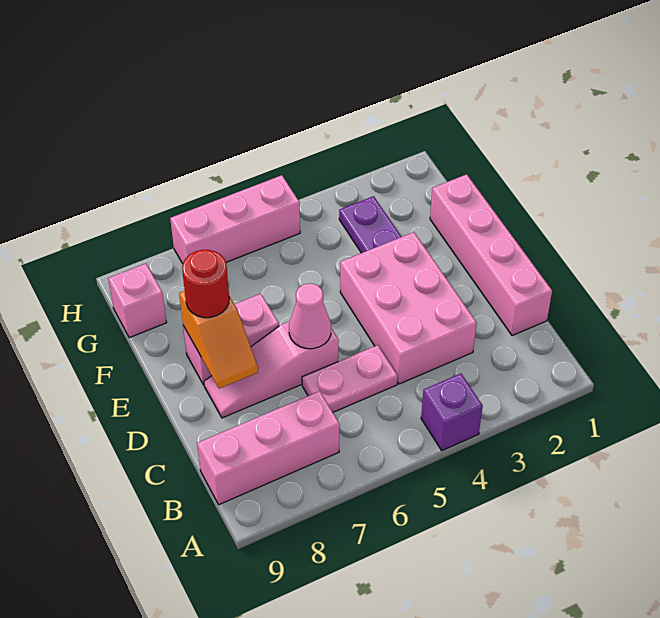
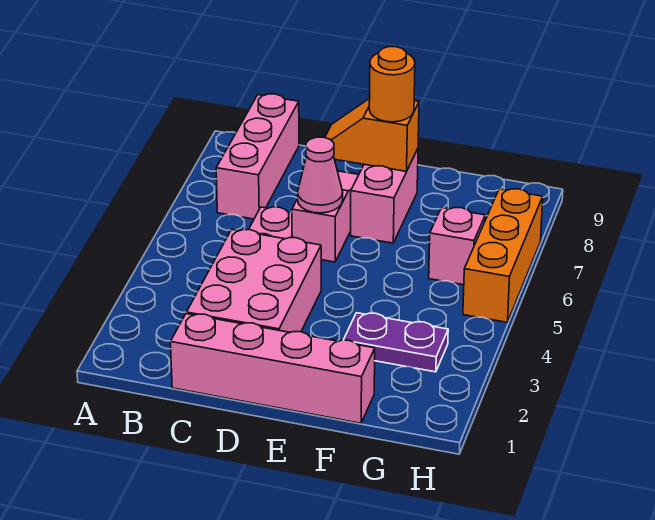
purple 1x1 brick [421,374,483,451] -> none
pink 2x3 brick [340,232,477,384] -> pink 2x3 brick turned to [186,230,321,332]
red 1x1 round brick [182,250,229,318] -> orange 1x1 round brick [369,47,415,122]
pink 1x1 brick [108,264,167,338] -> pink 1x1 brick moved to [429,208,485,285]
pink 1x3 brick [170,175,300,264] -> orange 1x3 brick [463,189,543,322]

